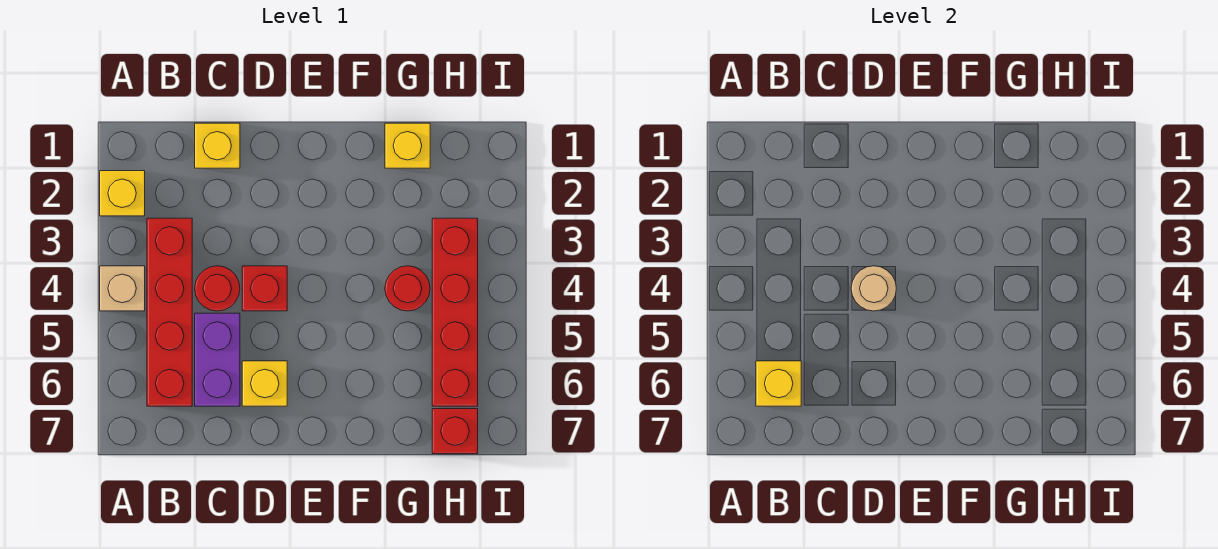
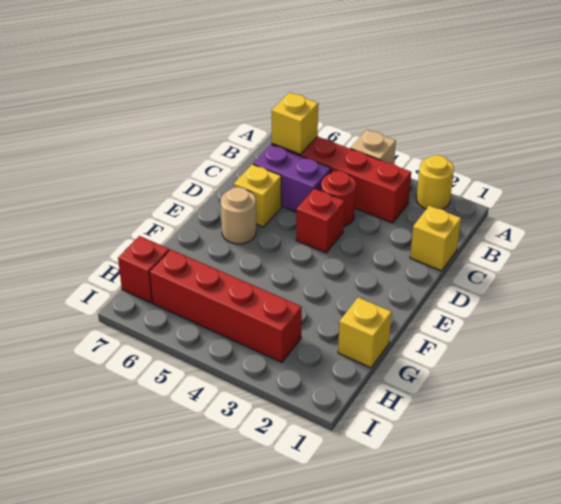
yellow 1x1 brick [100,171,145,216] -> yellow 1x1 round brick [417,155,454,209]
tan 1x1 round brick [851,266,896,311] -> tan 1x1 round brick moved to [221,187,256,244]
red 1x1 round brick [385,266,430,311] -> none

